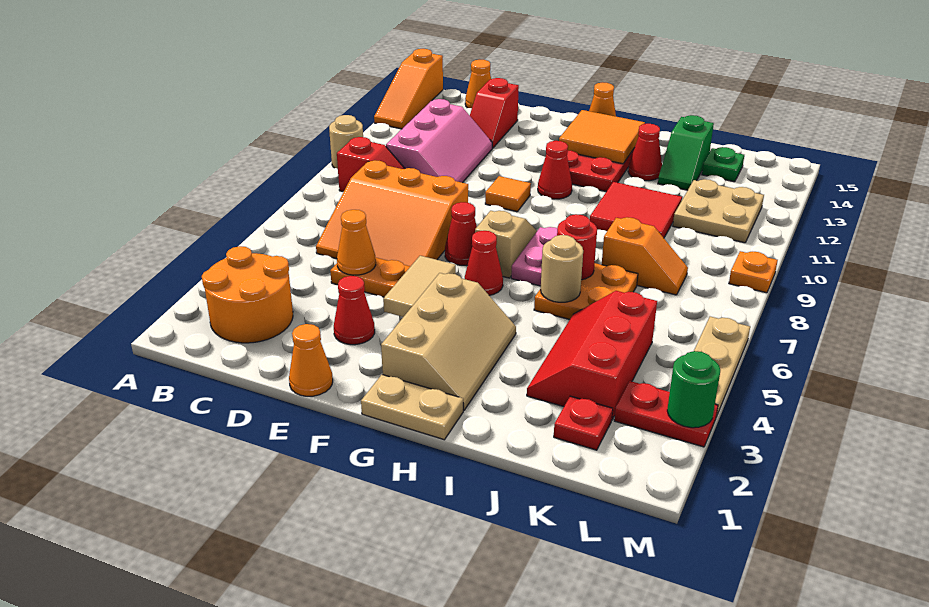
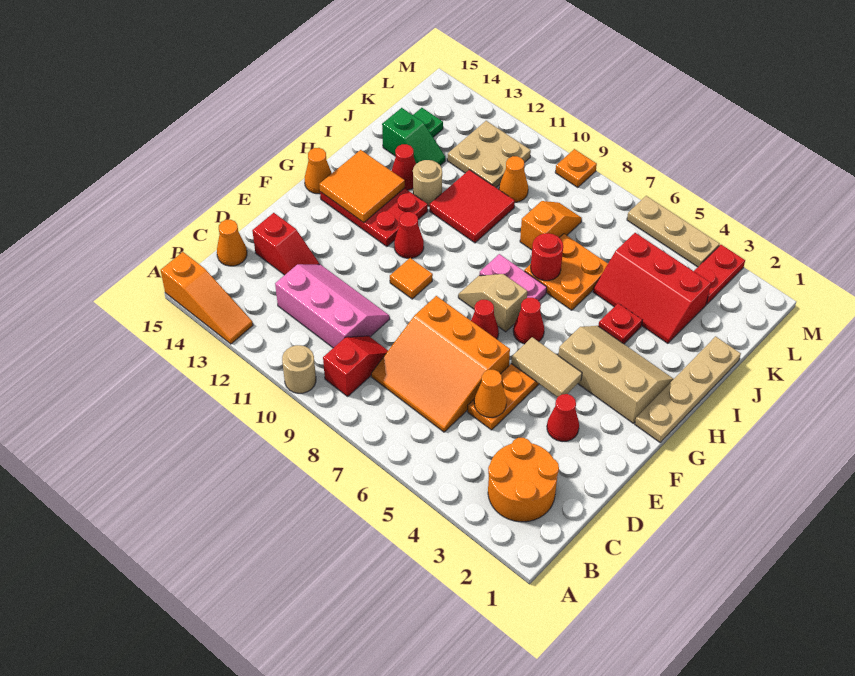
orange 3x3 slope [316,160,468,266] -> orange 3x3 slope turned to [371,296,510,432]
orange 1x1 cone [289,324,333,396] -> orange 1x1 cone moved to [499,156,528,202]
tan 1x2 plate [361,375,463,440] -> tan 1x4 plate [635,336,741,442]
tan 1x1 round brick [541,235,583,302] -> tan 1x1 round brick moved to [413,160,442,206]
red 1x1 plate [554,396,613,450] -> red 1x1 plate moved to [598,303,642,344]
green 1x1 round brick [667,351,720,428] -> none

